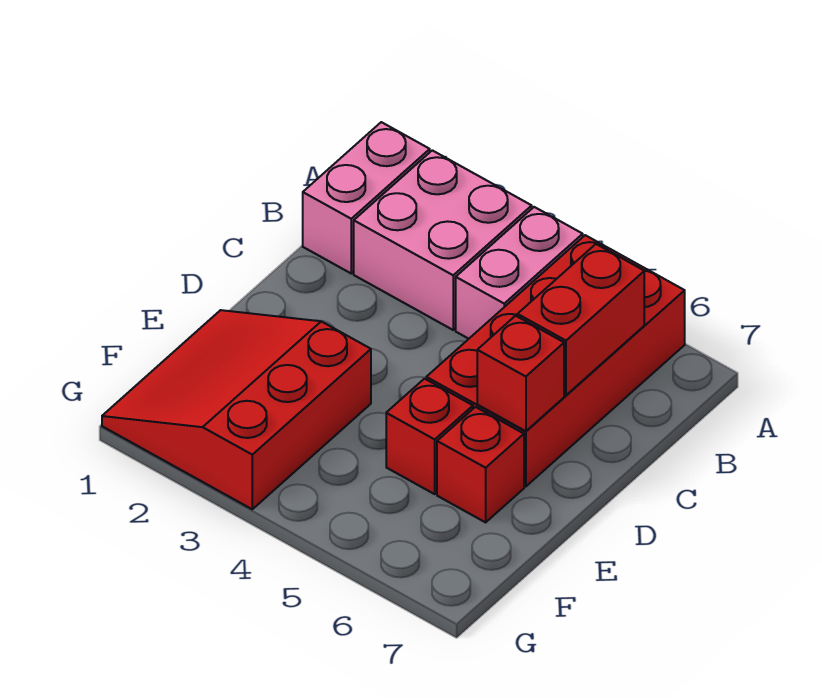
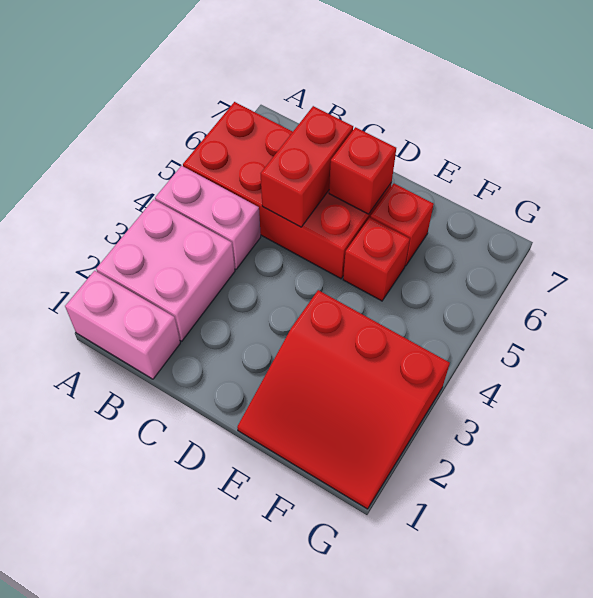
red 1x2 brick [518,244,644,395] -> red 1x2 brick turned to [261,106,353,227]

